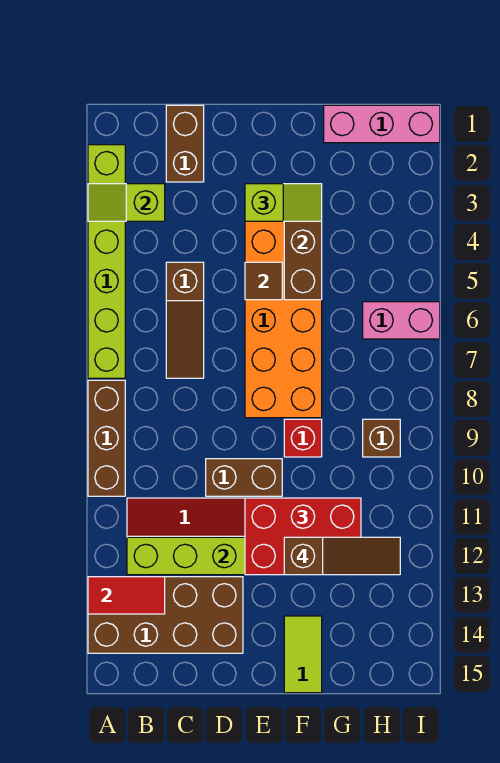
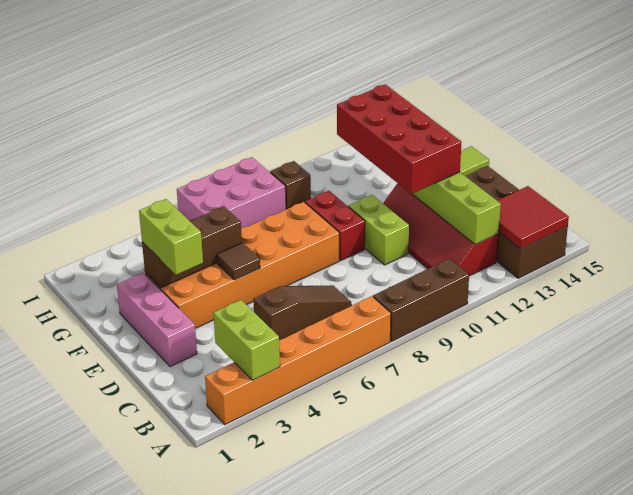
lime 1x6 brick [88,145,125,378] -> orange 1x6 brick [205,296,391,425]
lime 1x2 slope [88,184,165,221] -> lime 1x2 brick [213,300,280,380]
red 1x2 tile [88,577,165,614] -> red 2x2 tile [497,186,569,249]
brown 1x2 brick [166,105,204,182] -> none
brown 1x2 brick [206,459,282,496] -> lime 1x2 brick [348,195,409,265]
lime 1x2 slope [245,184,322,221] -> lime 1x2 brick [139,199,203,275]
red 2x3 brick [245,498,361,575] -> red 2x4 brick [337,84,461,194]
red 1x1 brick [284,419,322,457] -> red 1x2 brick [305,191,365,260]
brown 1x3 slope [284,537,400,575] -> none
pink 1x3 brick [324,105,440,143] -> pink 1x3 brick moved to [117,273,197,367]
pink 1x2 brick [363,302,440,339] -> pink 2x3 brick [177,157,286,228]

